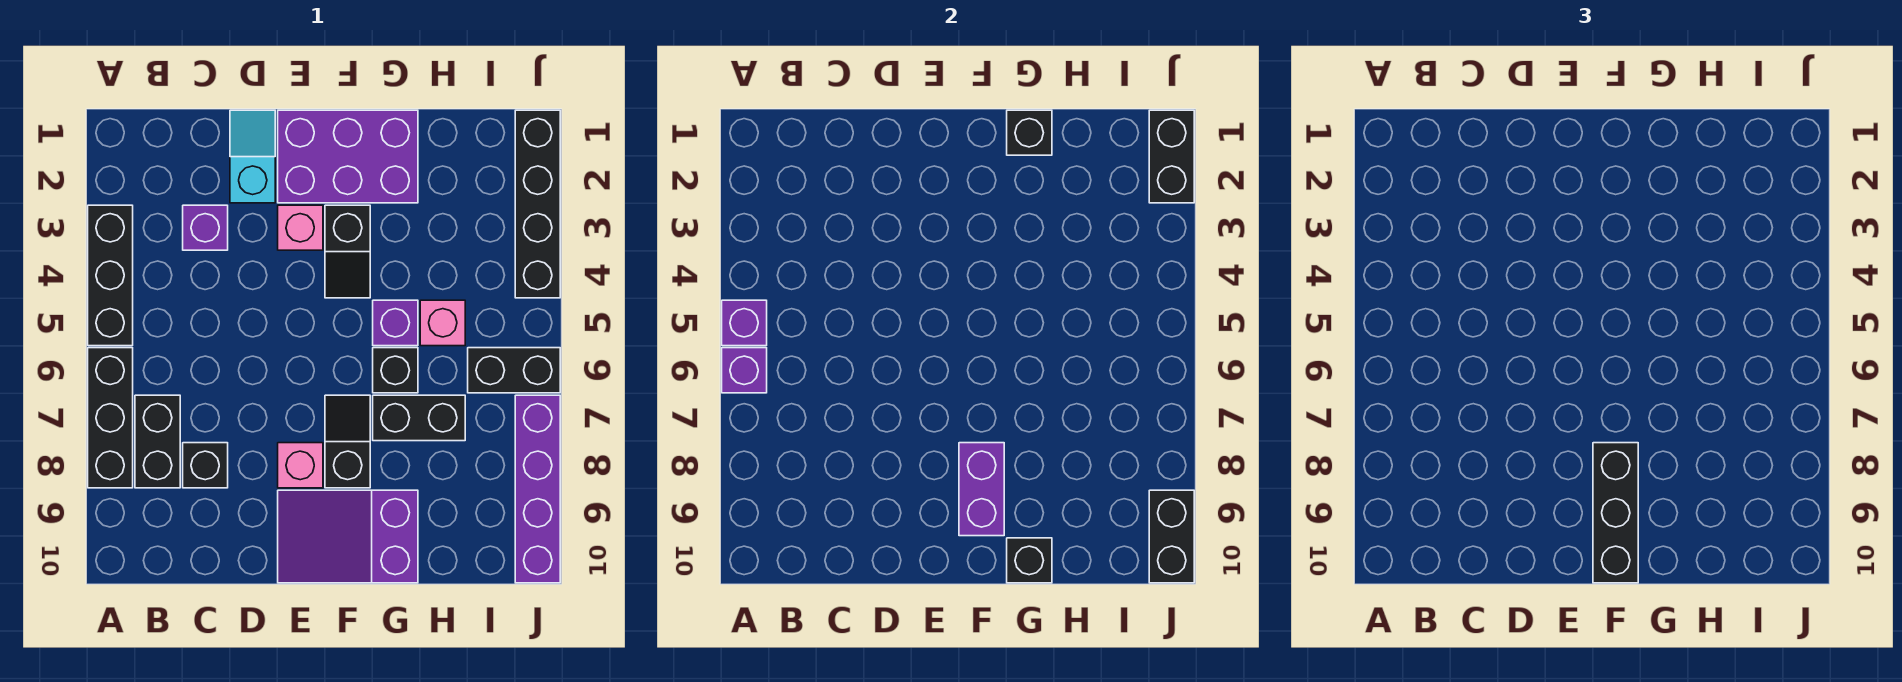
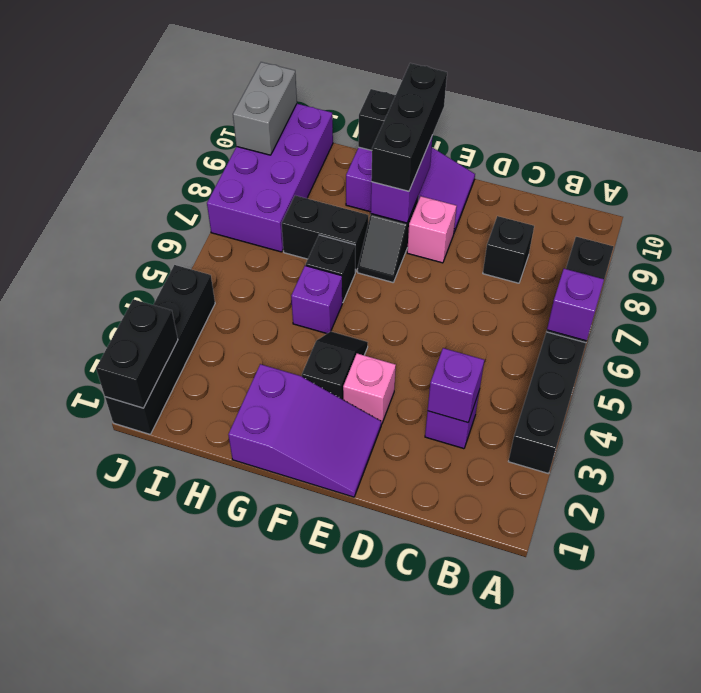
purple 1x1 brick [722,300,767,346] -> purple 1x1 brick moved to [428,348,484,423]
black 1x2 brick [135,395,180,488] -> none
cyan 1x2 slope [230,110,275,203] -> none
purple 2x3 brick [278,110,418,203] -> purple 2x3 slope [228,364,381,497]
black 1x1 brick [1007,110,1052,155] -> none
pink 1x1 brick [420,300,465,346] -> none
black 1x2 brick [468,348,560,393] -> none
purple 1x4 brick [515,395,560,583] -> purple 2x4 brick [207,104,333,252]
black 1x2 brick [1149,490,1194,583] -> grey 1x2 brick [233,62,297,155]

